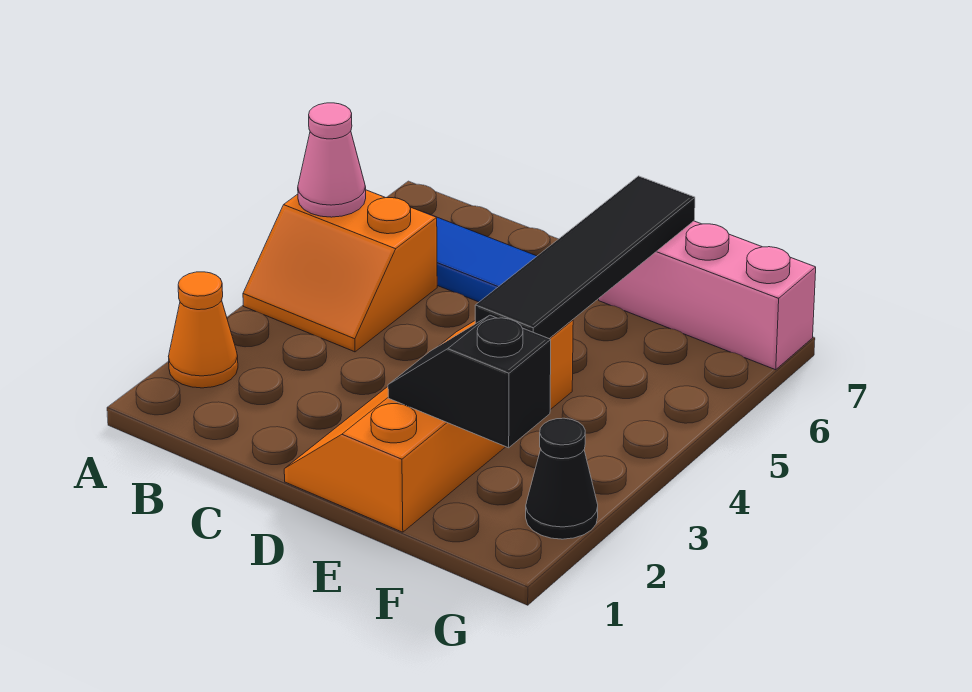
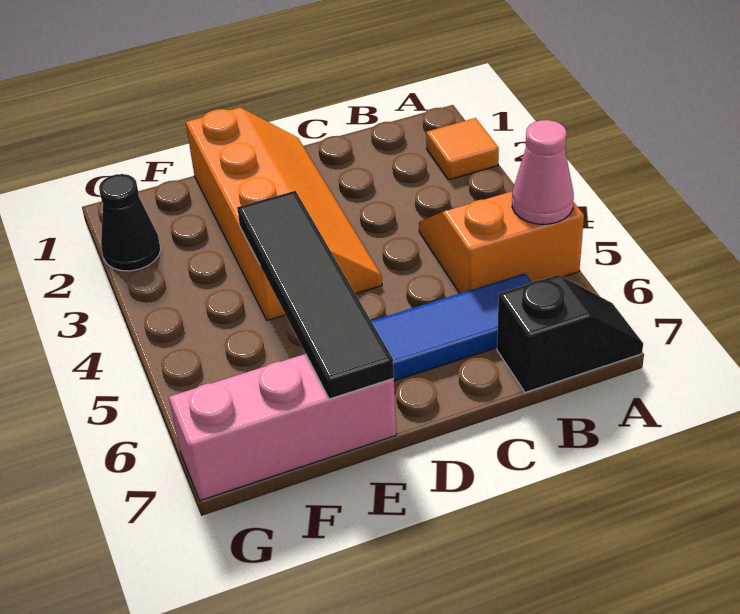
orange 1x1 cone [168,272,238,388] -> orange 1x1 tile [426,118,499,180]
black 1x2 slope [388,315,551,448] -> black 1x2 slope moved to [497,275,643,392]

